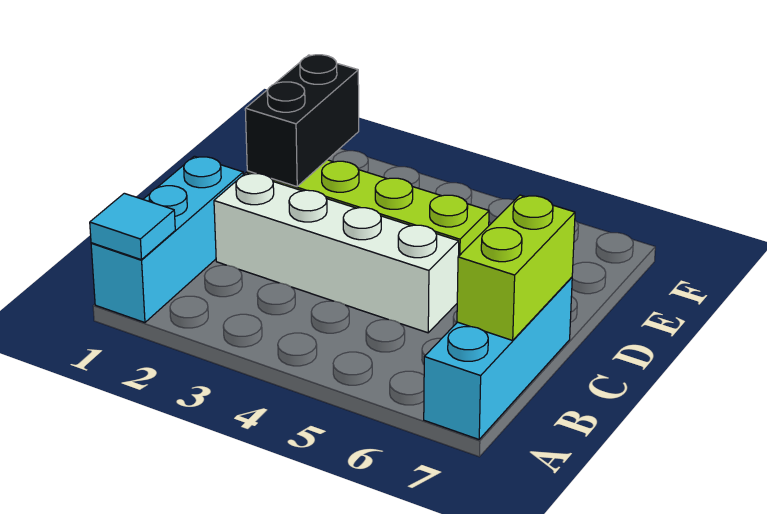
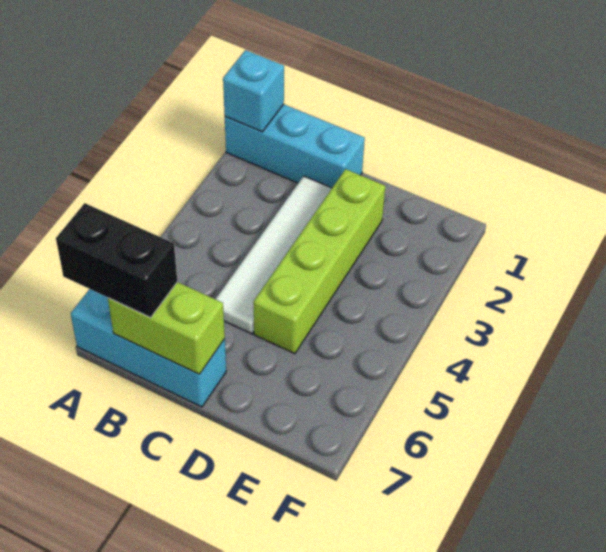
cyan 1x1 tile [90,193,175,260] -> cyan 1x1 brick [223,50,284,132]
white 1x4 brick [214,173,459,333] -> white 1x4 tile [216,176,332,334]
black 1x2 brick [245,55,359,186] -> black 1x2 brick moved to [56,203,177,318]

